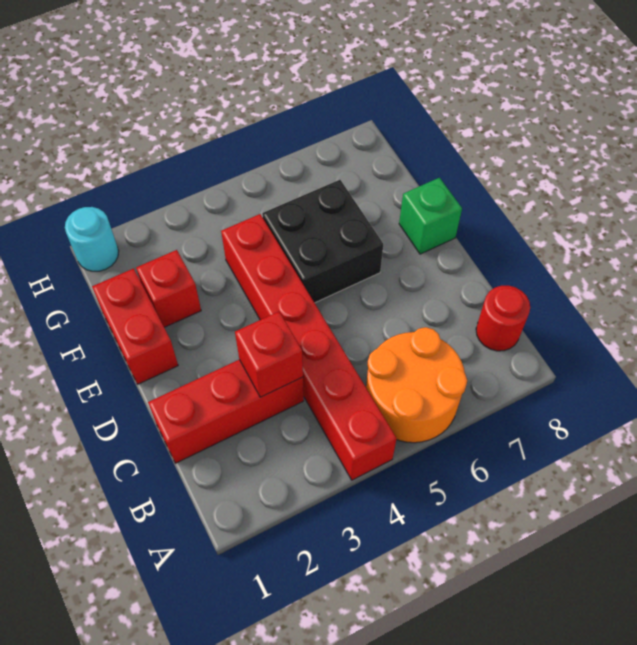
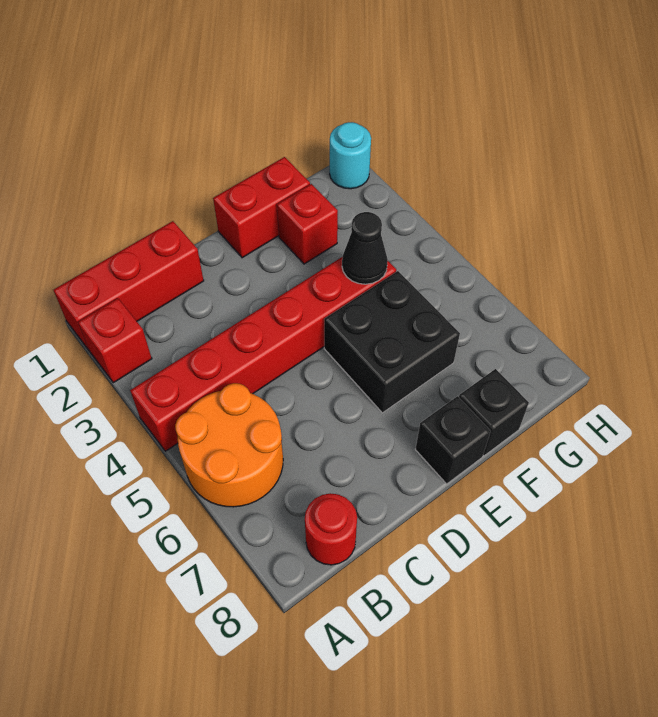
red 1x3 brick [148,360,304,463] -> red 1x3 brick turned to [54,221,204,350]
red 1x1 brick [235,312,303,397] -> red 1x1 brick moved to [78,298,152,383]
green 1x1 brick [399,178,462,254] -> black 1x1 brick [415,396,491,484]
none -> black 1x1 cone [342,212,388,284]
none -> black 1x1 brick [459,369,529,456]

